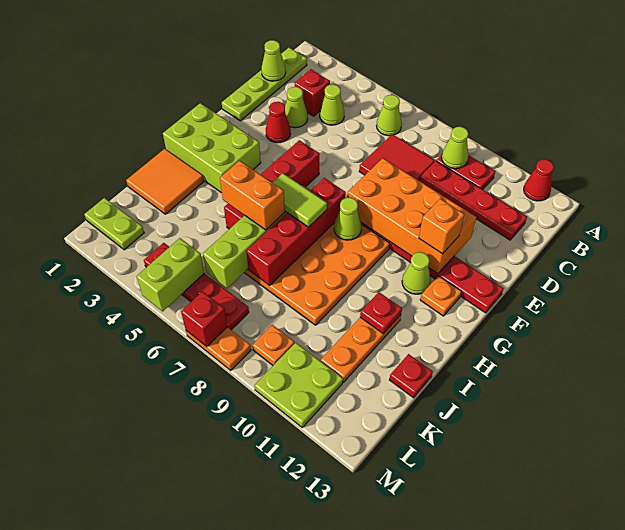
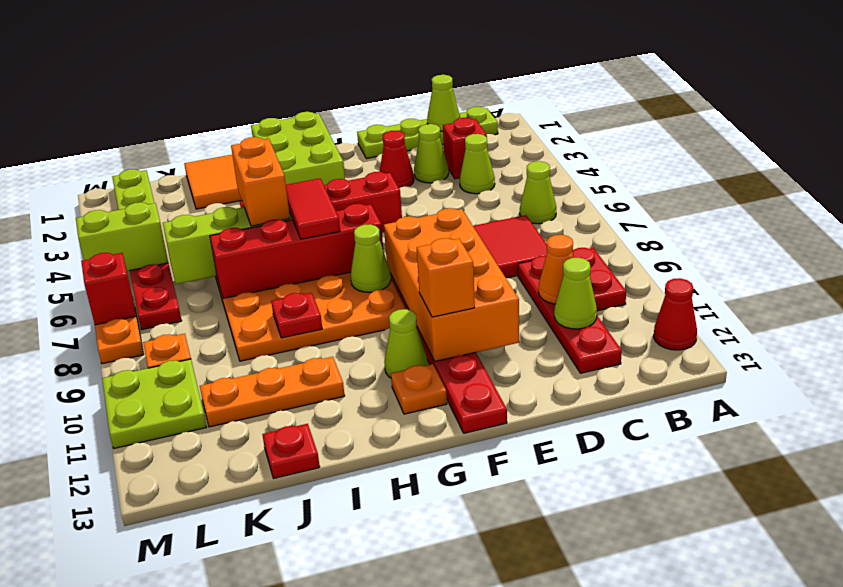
lime 1x1 cone [442,127,468,169] -> lime 1x1 cone moved to [554,258,597,329]
none -> orange 1x1 cone [539,235,574,304]
lime 1x2 tile [272,173,327,227] -> red 1x2 tile [286,178,340,239]
red 1x1 plate [360,292,402,334] -> red 1x1 plate moved to [271,293,322,338]

